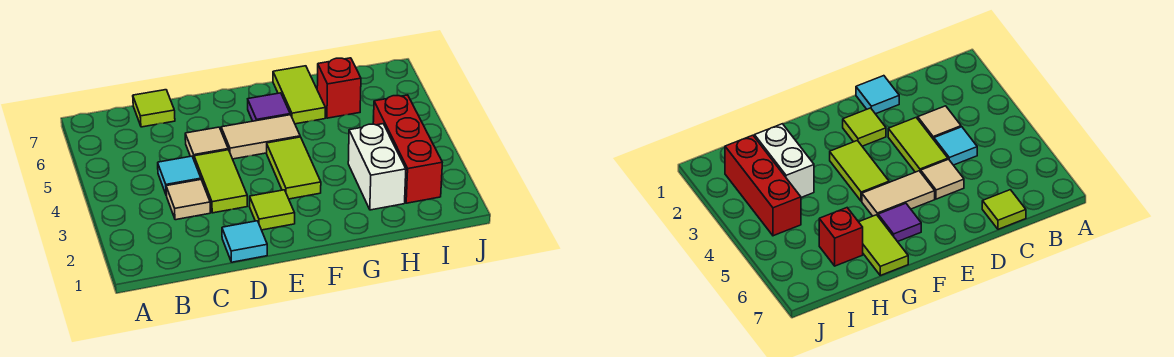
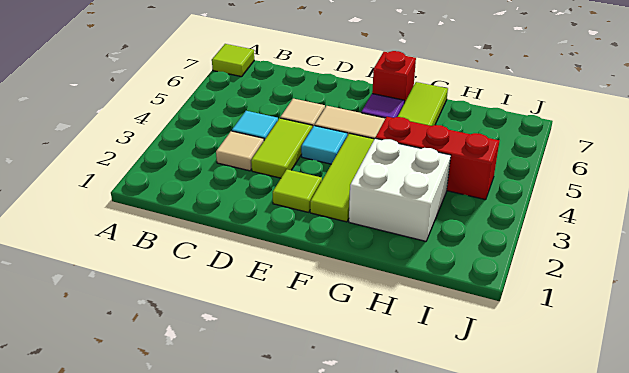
lime 1x1 tile [133,90,175,127] -> lime 1x1 tile moved to [212,44,254,77]
cyan 1x1 tile [222,221,267,262] -> cyan 1x1 tile moved to [301,126,347,164]
lime 1x2 tile [267,137,321,199] -> lime 1x3 tile [310,133,374,222]
white 1x2 brick [348,124,406,210] -> white 2x2 brick [349,138,451,241]
red 1x1 brick [317,58,361,118] -> red 1x1 brick moved to [372,51,416,104]
red 1x3 brick [373,95,442,203] -> red 1x3 brick turned to [375,117,499,200]

